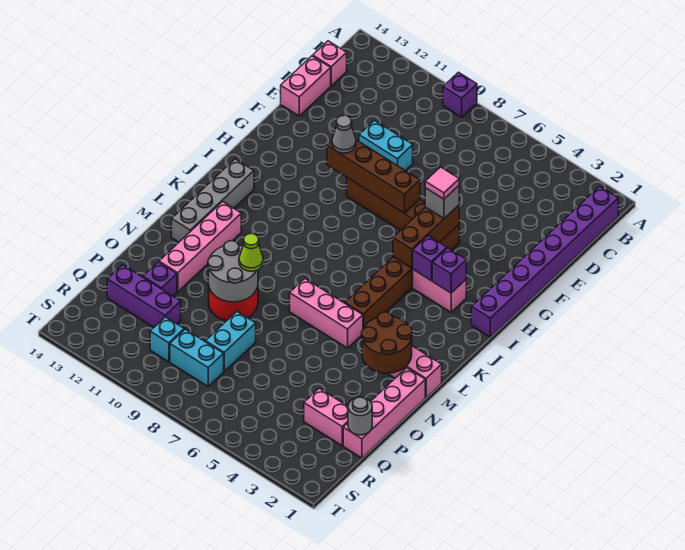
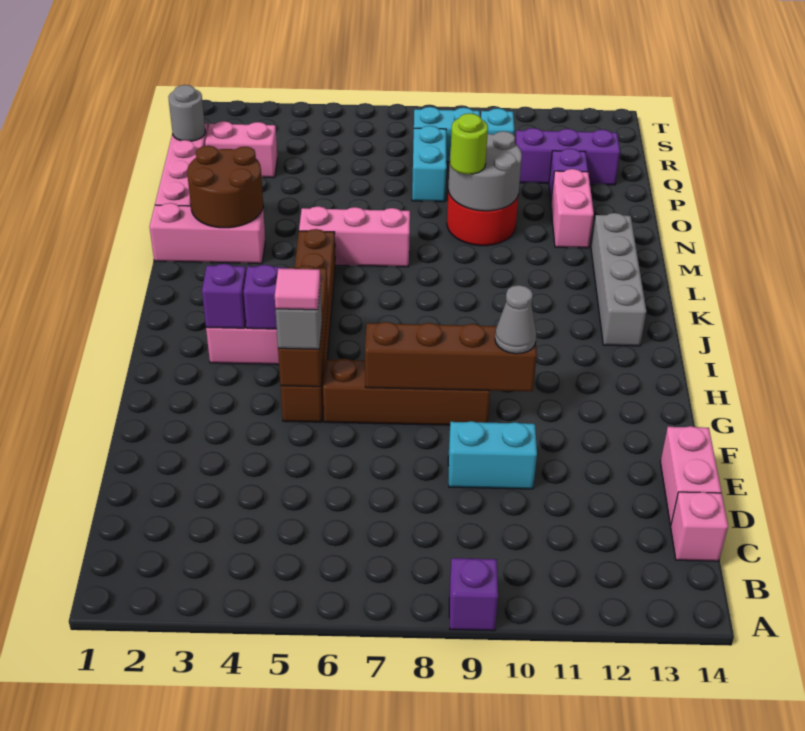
purple 1x8 brick [472,186,618,337] -> none
pink 1x4 brick [159,202,241,292] -> pink 1x2 brick [551,169,594,248]
lime 1x1 cone [239,234,263,271] -> lime 1x1 round brick [450,113,488,174]

